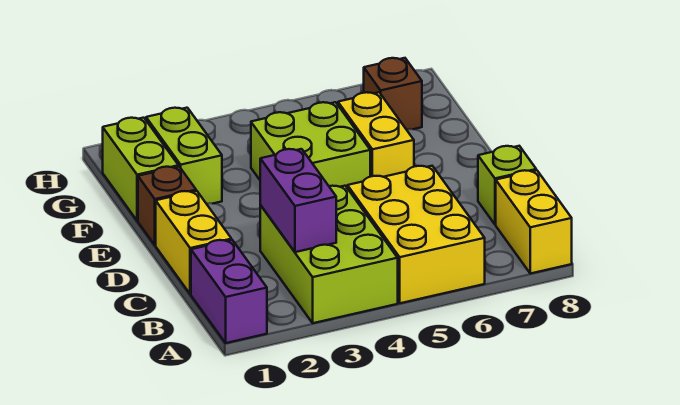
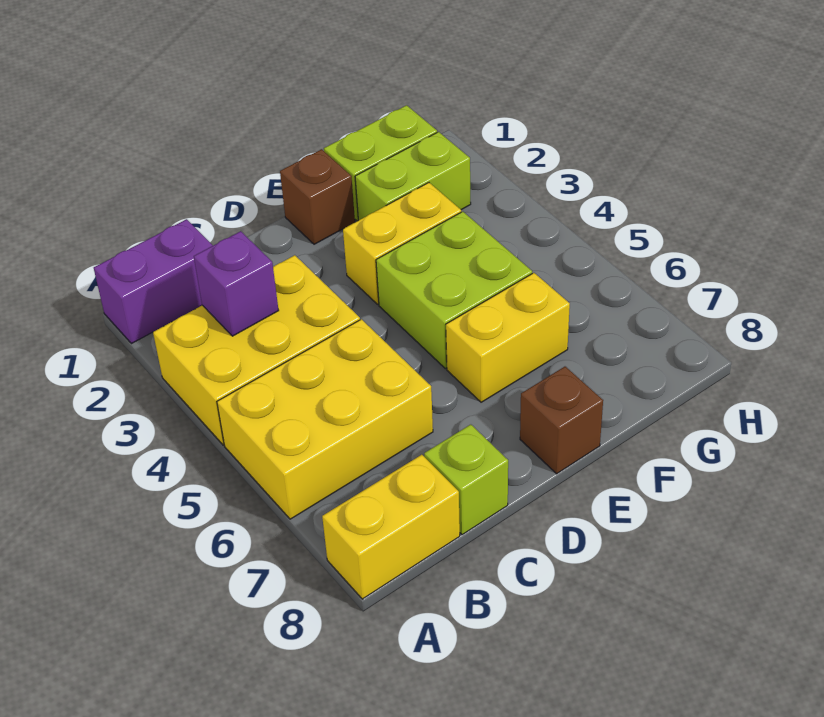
lime 2x3 brick [260,186,398,323] -> yellow 2x3 brick [153,255,360,445]
purple 1x2 brick [260,149,336,252] -> purple 1x1 brick [194,231,279,336]
yellow 1x2 brick [156,191,232,294] -> yellow 1x2 brick moved to [343,183,461,304]
brown 1x1 brick [364,58,422,130] -> brown 1x1 brick moved to [520,367,603,474]

